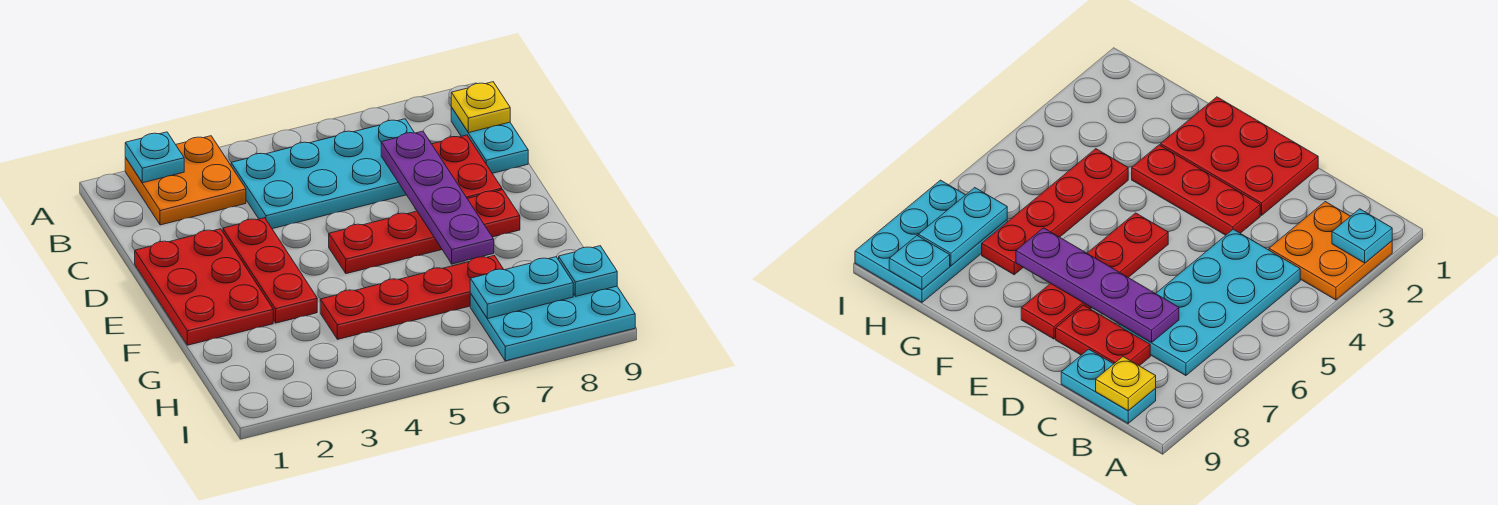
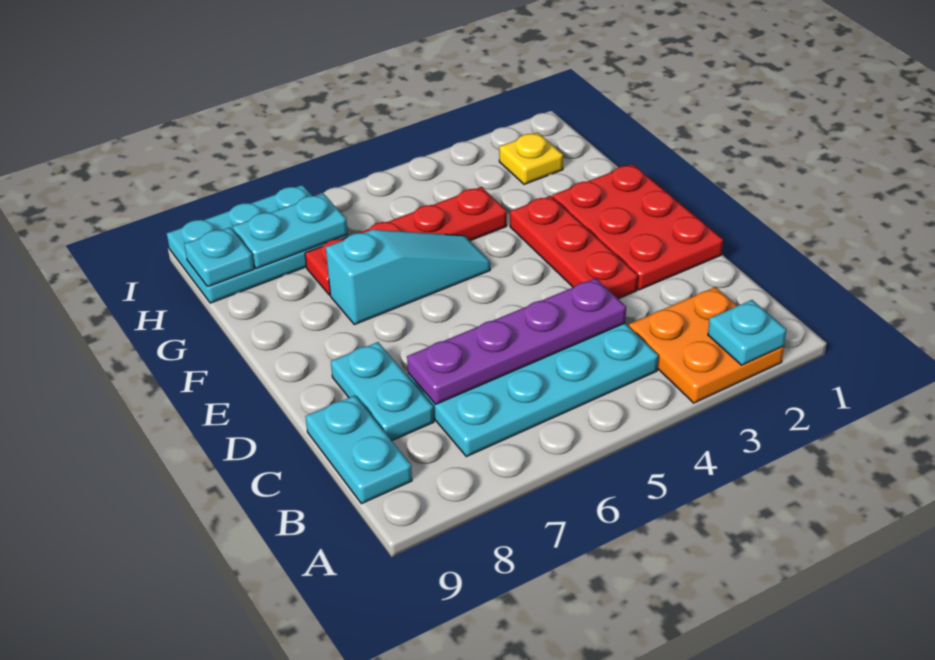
yellow 1x1 plate [451,82,510,133] -> yellow 1x1 plate moved to [499,133,563,184]
purple 1x4 plate [381,131,494,264] -> purple 1x4 plate turned to [407,278,626,405]
red 1x2 plate [432,135,502,199] -> cyan 1x2 plate [331,342,434,441]
red 1x4 plate [329,190,520,274] -> none
none -> cyan 1x3 slope [326,230,490,325]

